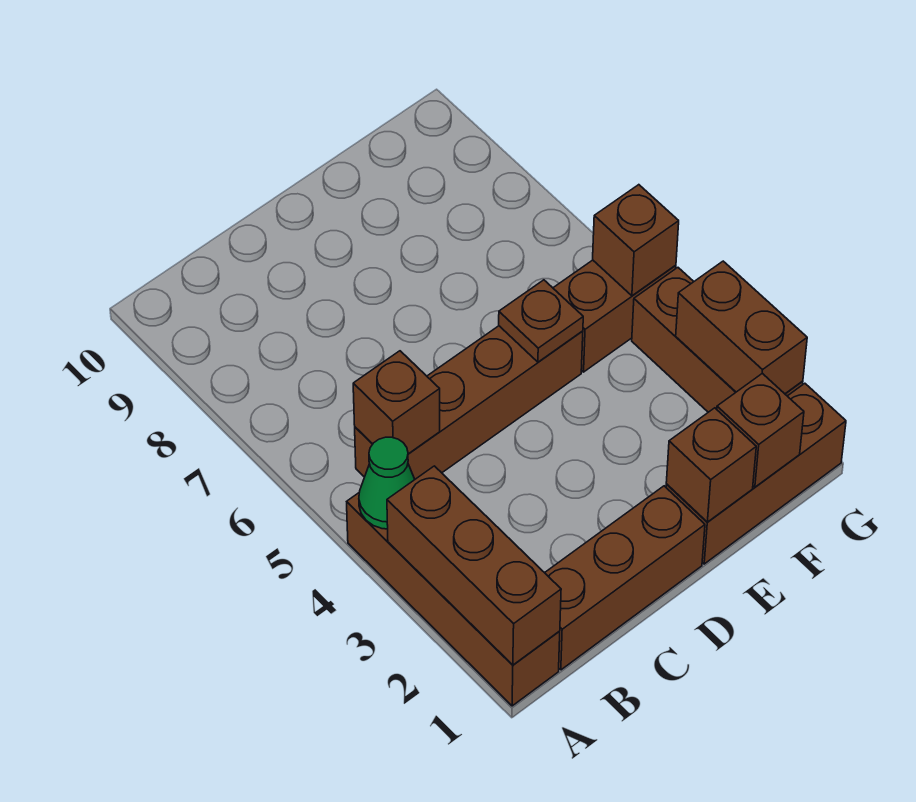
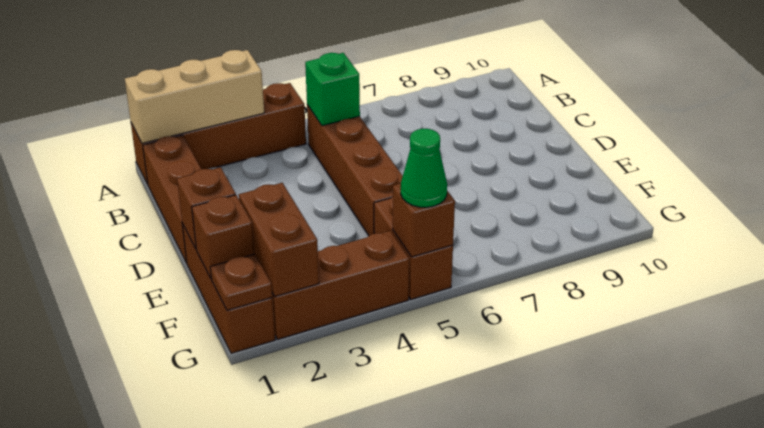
brown 1x3 brick [387,466,561,665] -> tan 1x3 brick [125,50,264,143]
green 1x1 cone [359,437,415,529] -> green 1x1 cone moved to [401,129,447,207]
brown 1x1 brick [353,351,440,454] -> green 1x1 brick [305,53,360,126]
brown 1x1 plate [499,280,583,362] -> brown 1x1 plate moved to [210,254,272,310]
brown 1x2 brick [676,261,807,394] -> brown 1x2 brick turned to [239,183,319,297]

